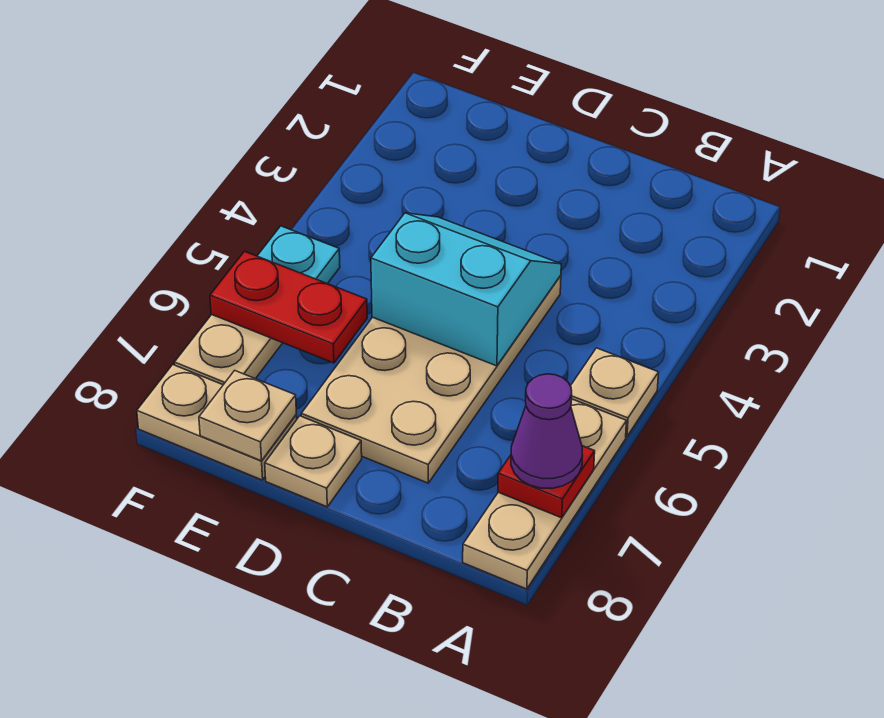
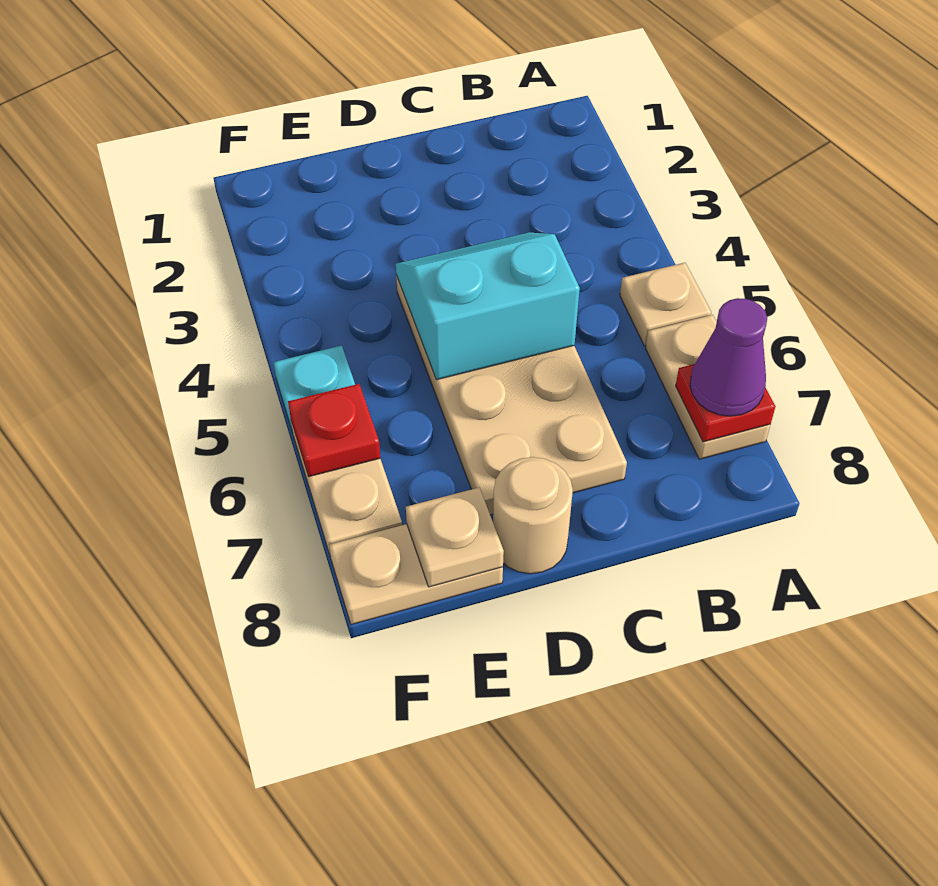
tan 1x3 plate [463,399,626,589] -> tan 1x2 plate [645,315,770,459]
tan 1x1 plate [265,416,362,507] -> tan 1x1 round brick [493,457,573,574]
red 1x2 plate [210,251,367,363] -> red 1x1 plate [288,384,380,477]

